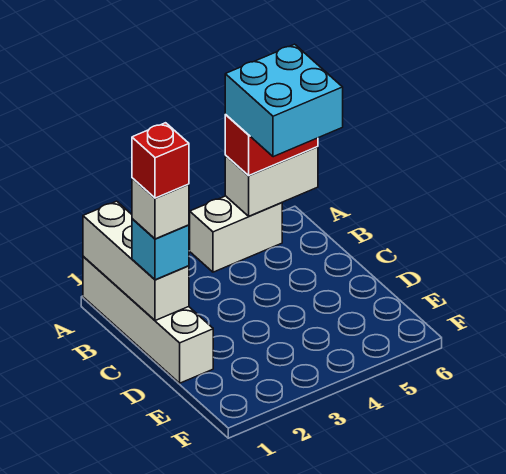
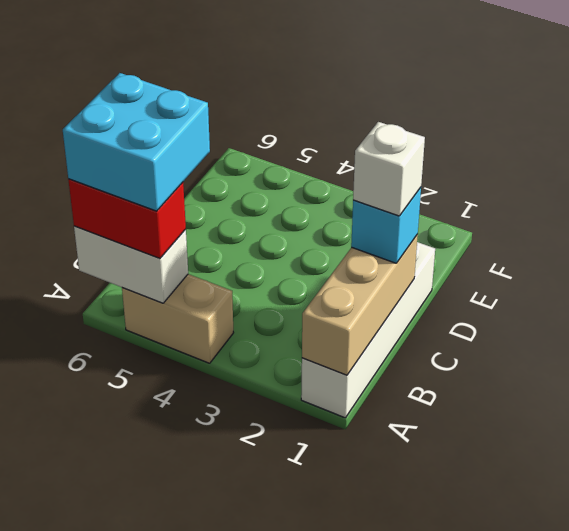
white 1x3 brick [83,201,189,321] -> tan 1x3 brick [302,234,418,375]
white 1x2 brick [190,196,282,272] -> tan 1x2 brick [122,274,234,363]
red 1x1 brick [132,123,189,198] -> none

